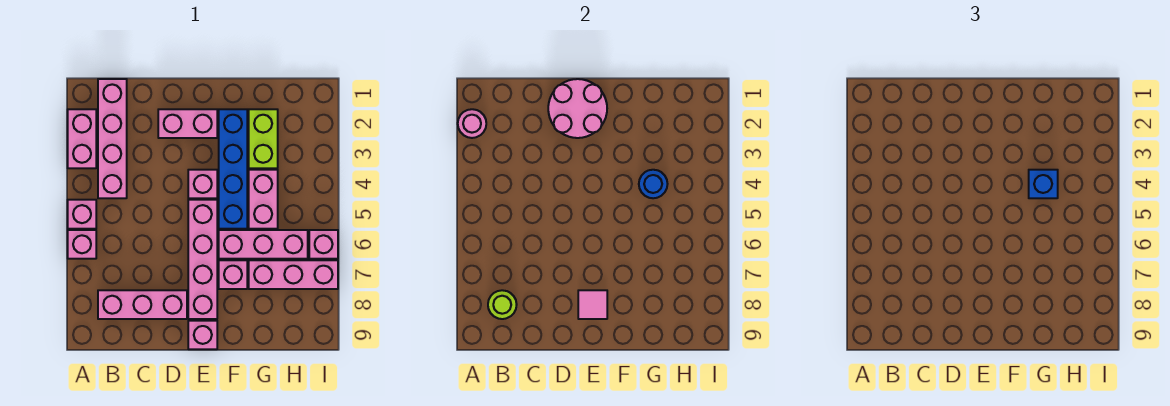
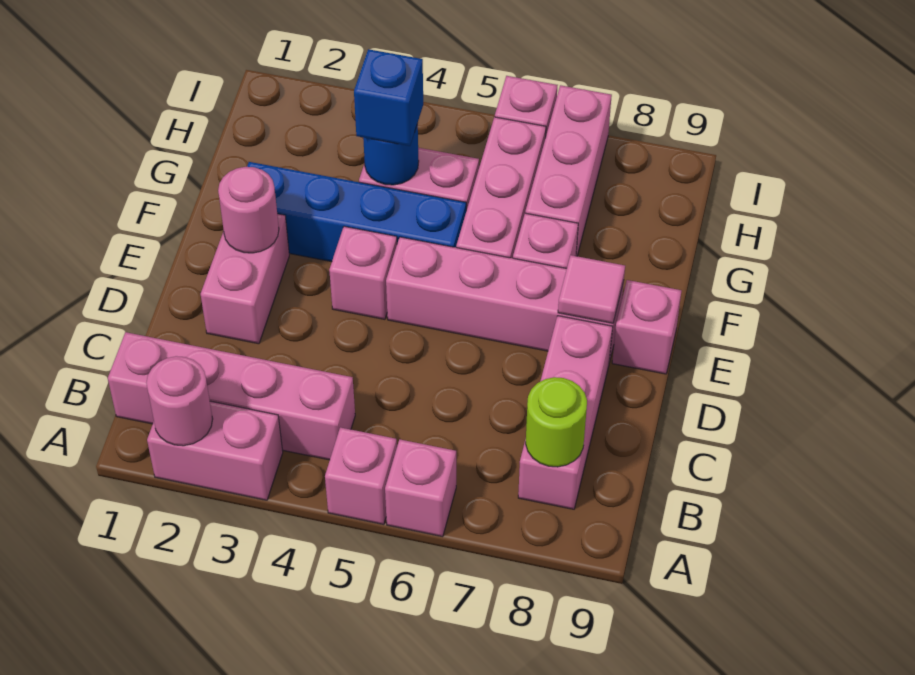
pink 2x2 round brick [548,79,607,138] -> pink 1x1 round brick [218,167,279,253]
lime 1x2 brick [249,109,278,168] -> none

